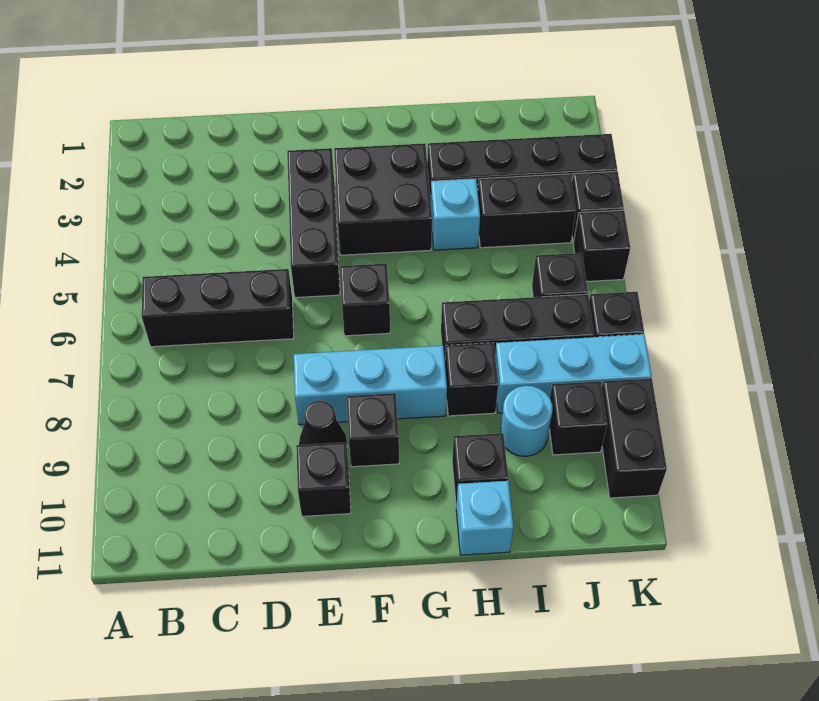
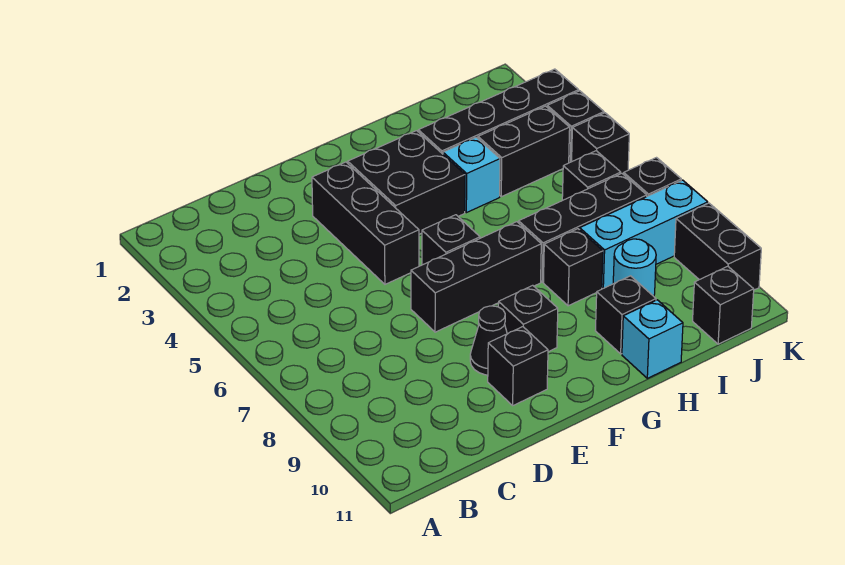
black 1x3 brick [142,269,294,347] -> black 1x3 brick moved to [411,222,541,332]
cyan 1x3 brick [294,346,447,425] -> none
black 1x1 brick [549,381,607,455] -> black 1x1 brick moved to [693,266,754,344]

